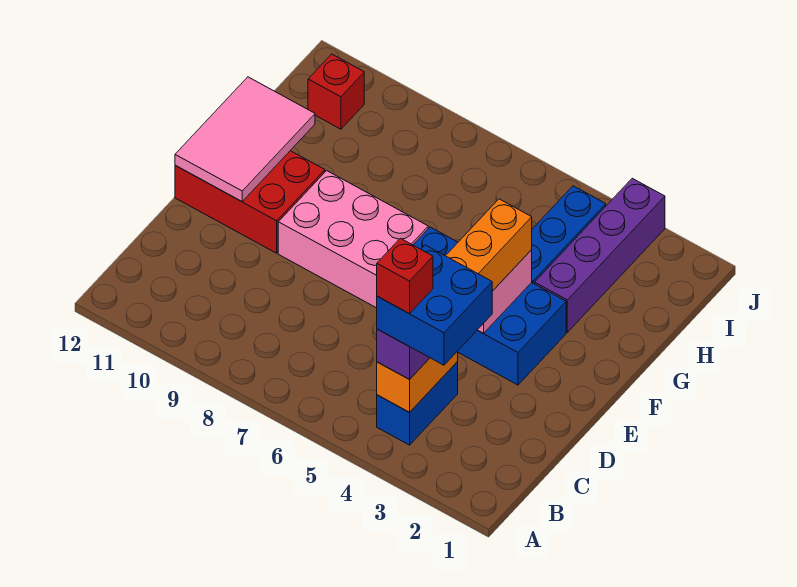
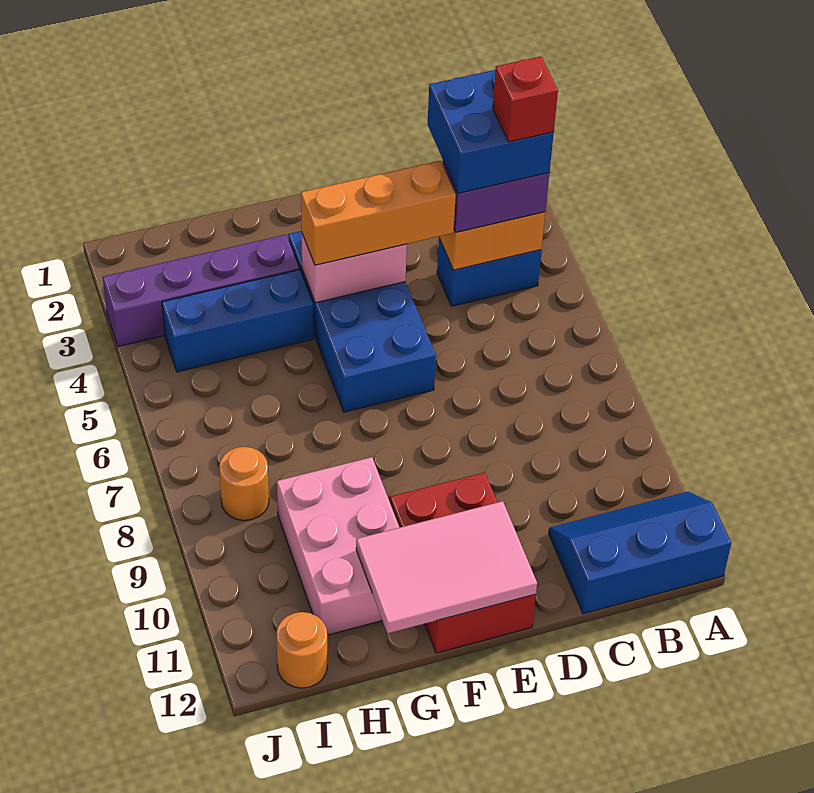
none -> blue 2x3 slope [549,492,731,614]
pink 2x3 brick [278,171,428,308] -> pink 2x3 brick moved to [277,457,399,635]
none -> orange 1x1 round brick [219,447,269,521]
red 1x1 brick [308,54,364,129] -> none
none -> orange 1x1 round brick [276,612,327,688]

